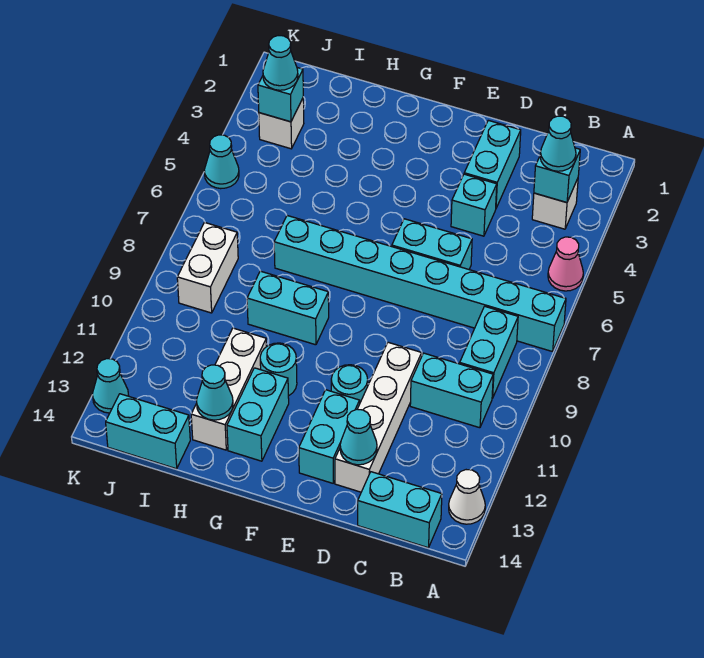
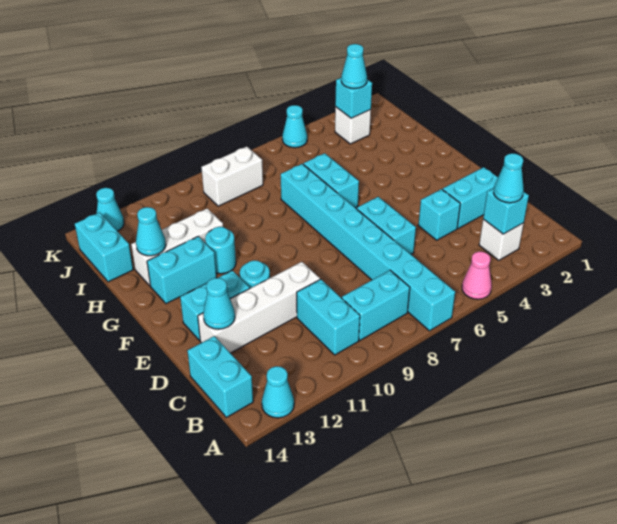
white 1x1 cone [449,470,485,524] -> cyan 1x1 cone [262,366,294,418]
cyan 1x2 brick [247,271,329,345] -> cyan 1x2 brick moved to [303,153,359,208]

